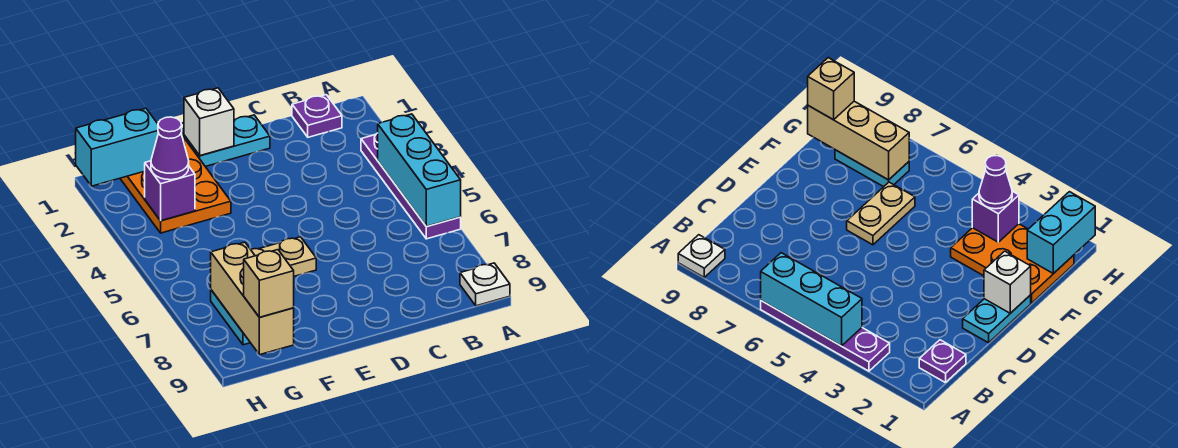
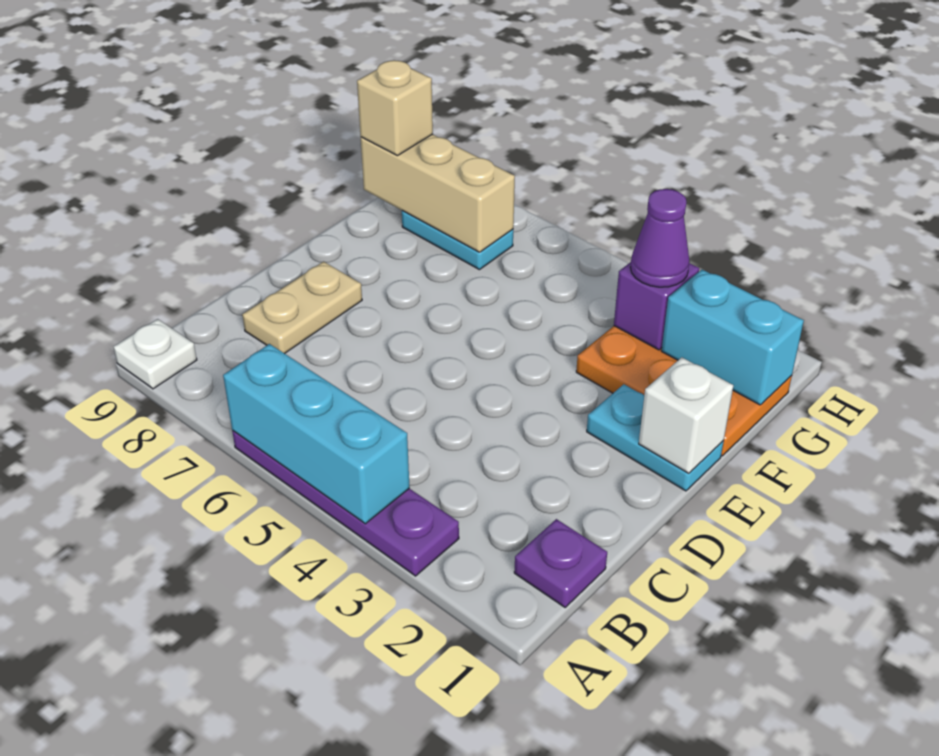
cyan 1x2 plate [184,115,270,167] -> cyan 1x2 plate turned to [587,384,724,491]
tan 1x2 plate [250,237,316,276] -> tan 1x2 plate moved to [242,262,362,354]
cyan 1x2 brick [76,108,159,186] -> cyan 1x2 brick turned to [662,270,804,405]

